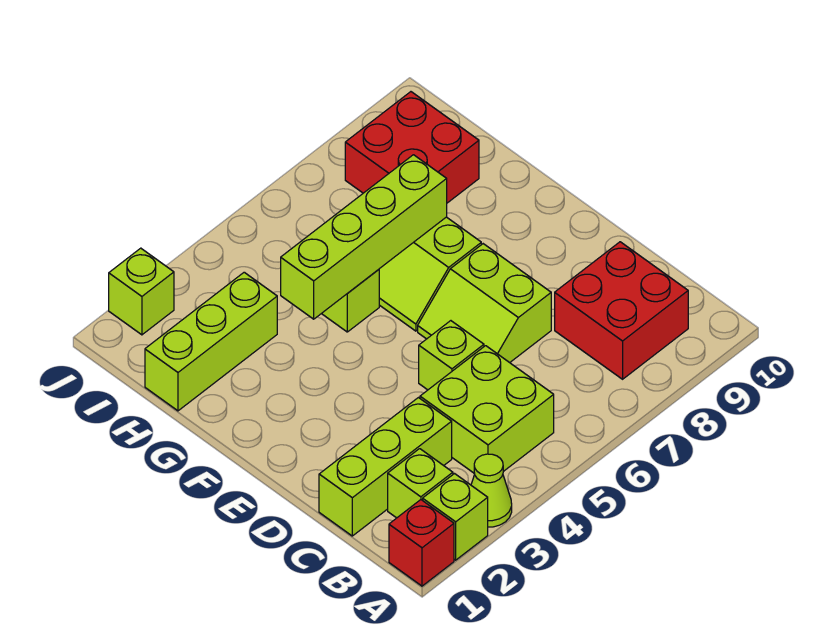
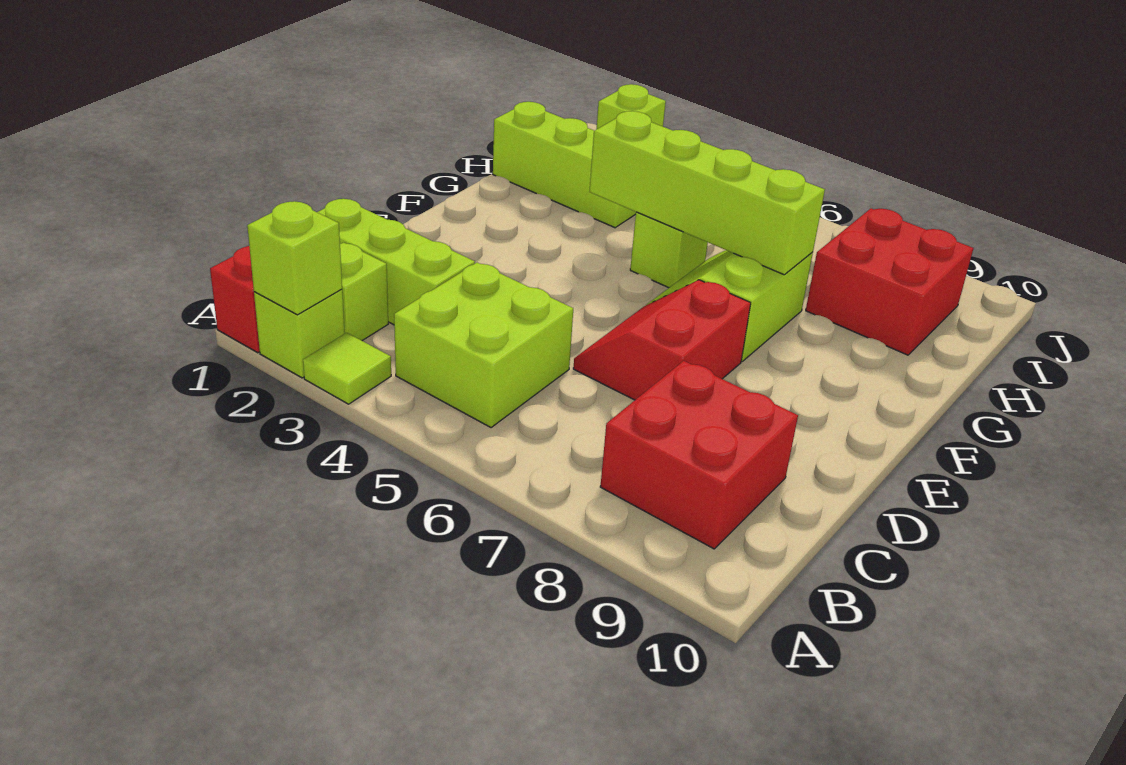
lime 1x1 cone [471,454,512,527] -> lime 1x1 tile [303,333,391,404]
lime 1x1 brick [419,321,484,390] -> lime 1x1 brick moved to [247,201,342,315]
lime 2x2 slope [418,244,551,363] -> red 2x2 slope [573,280,751,400]

